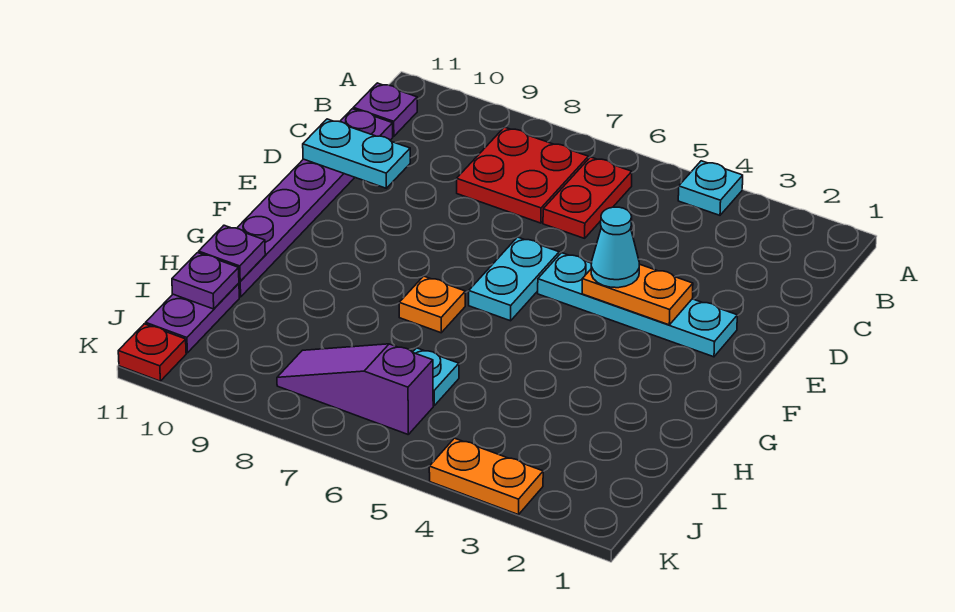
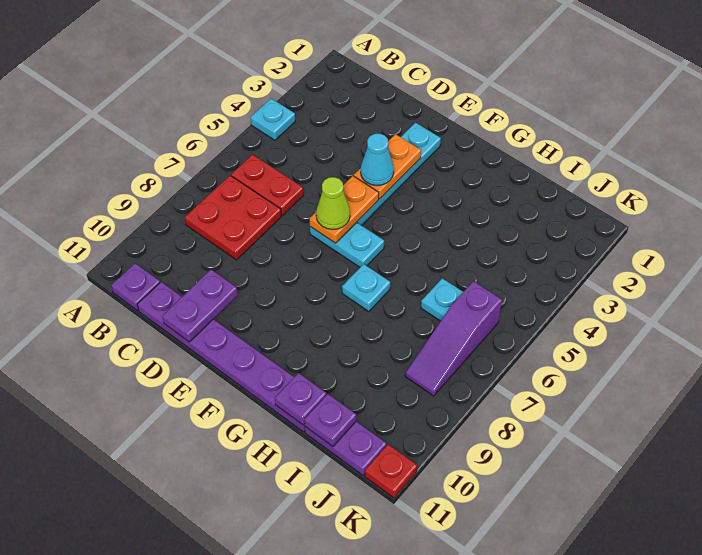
cyan 1x2 plate [303,119,410,188] -> purple 1x2 plate [162,270,238,342]
none -> lime 1x1 cone [316,177,350,230]
orange 1x1 plate [399,276,465,333] -> cyan 1x1 plate [342,264,390,312]
orange 1x2 plate [429,438,543,515] -> orange 1x2 plate moved to [310,176,379,243]

